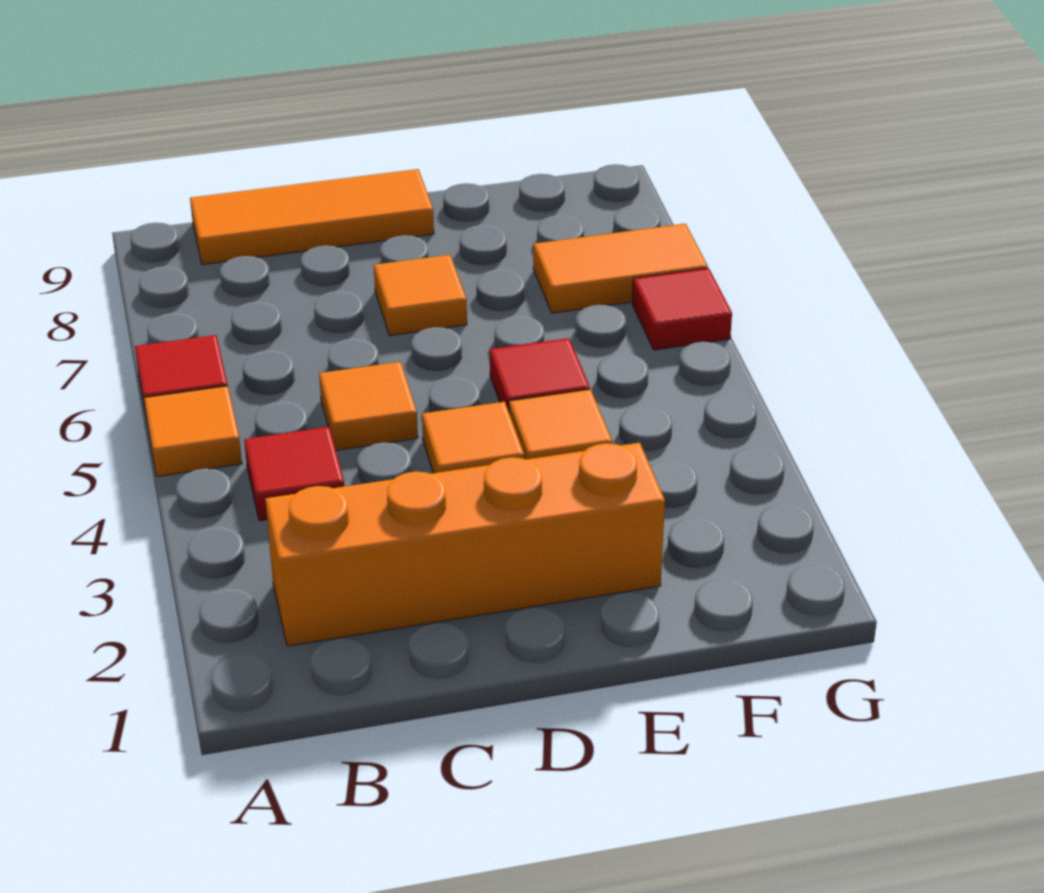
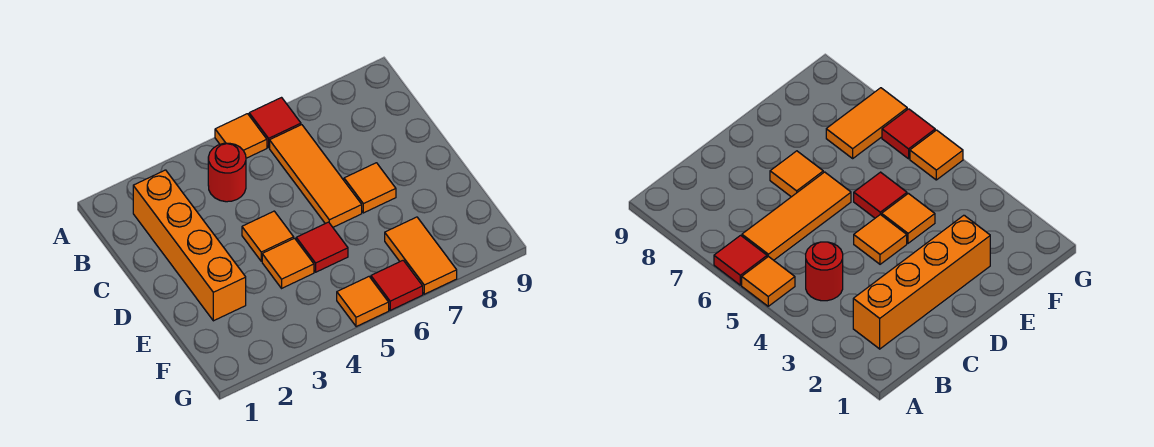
red 1x1 tile [244,427,344,521] -> red 1x1 round brick [208,143,246,202]
orange 1x3 tile [190,169,434,265] -> orange 1x3 tile moved to [270,125,362,227]
orange 1x1 tile [319,362,418,450] -> orange 1x1 tile moved to [337,277,389,327]

